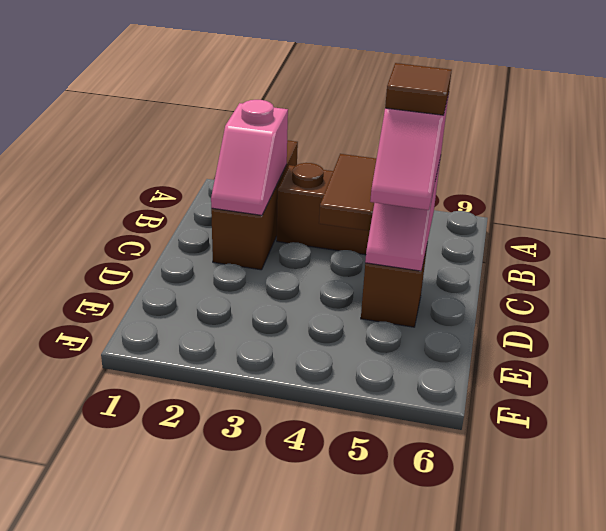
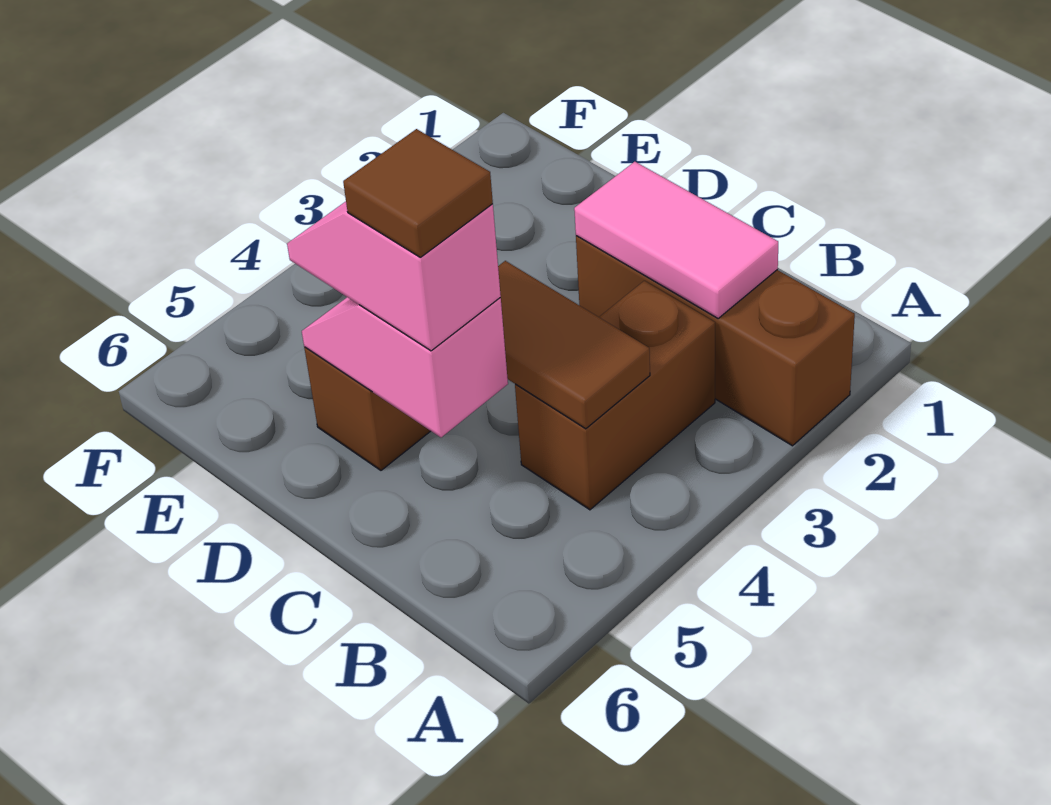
pink 1x2 slope [211,100,288,215] -> pink 1x2 tile [574,162,778,318]

